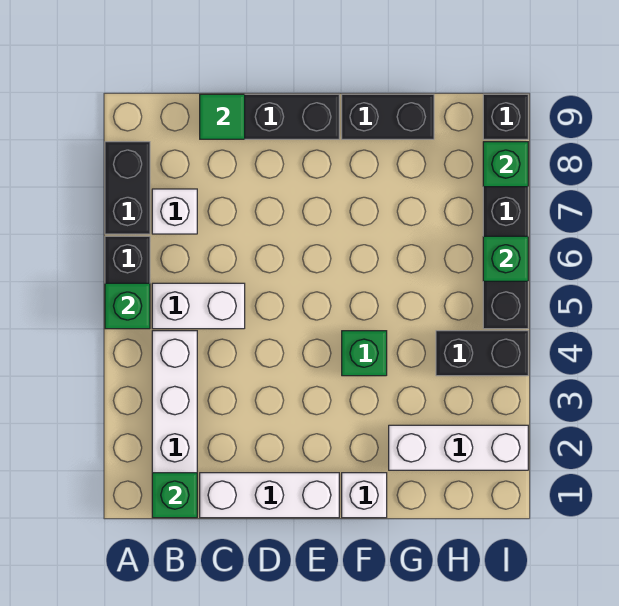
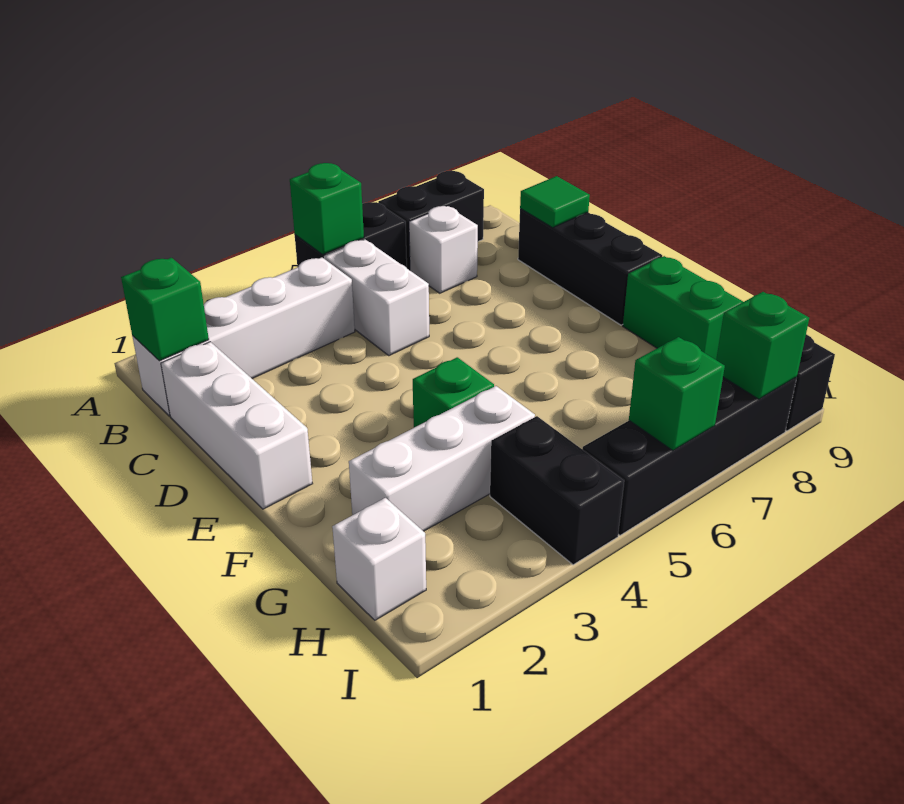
white 1x1 brick [342,473,387,518] -> white 1x1 brick moved to [332,498,426,620]
black 1x2 brick [342,94,434,139] -> green 1x2 brick [623,256,743,360]
white 1x3 brick [389,425,528,470] -> white 1x3 brick turned to [349,386,535,531]

